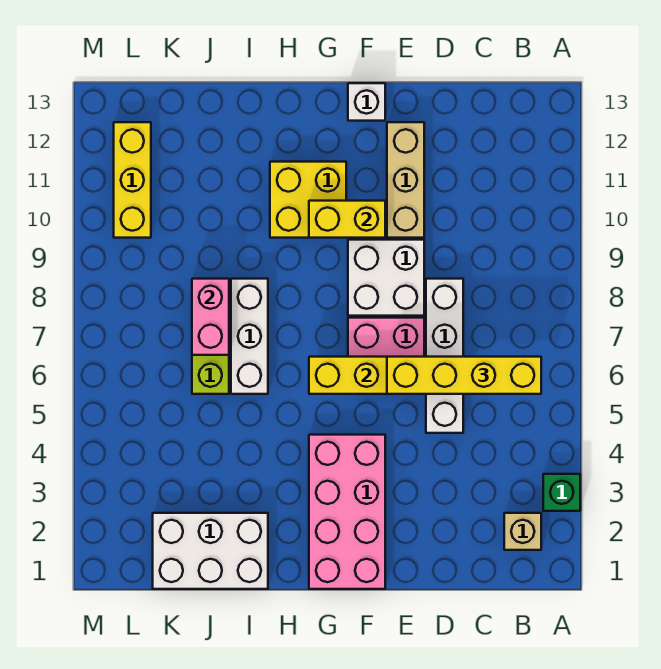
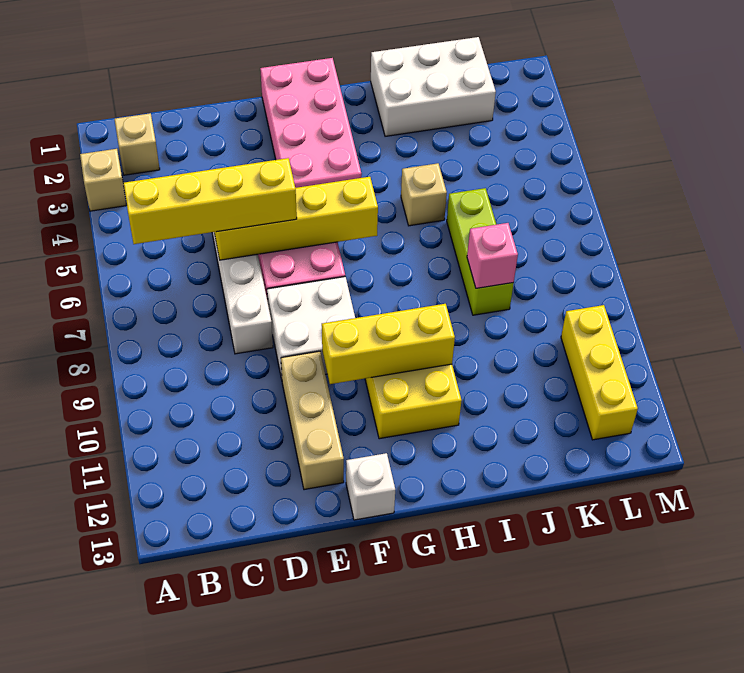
green 1x1 brick [543,474,580,511] -> tan 1x1 brick [80,149,126,211]
yellow 1x2 brick [309,201,385,238] -> yellow 1x3 brick [322,304,455,384]
none -> tan 1x1 brick [401,163,447,226]
white 1x3 brick [231,279,268,394] -> none
pink 1x2 brick [192,279,229,355] -> pink 1x1 brick [467,223,518,288]

